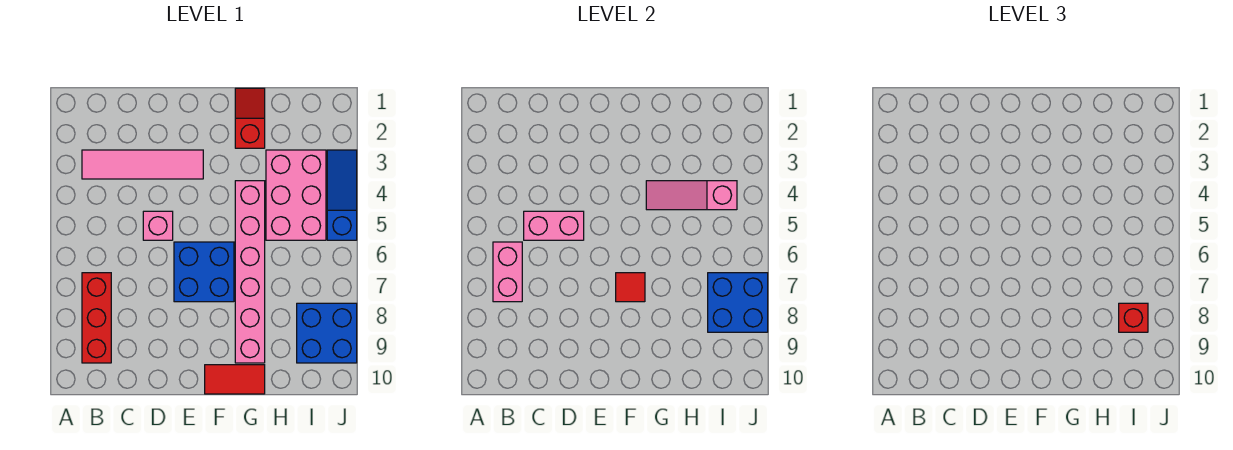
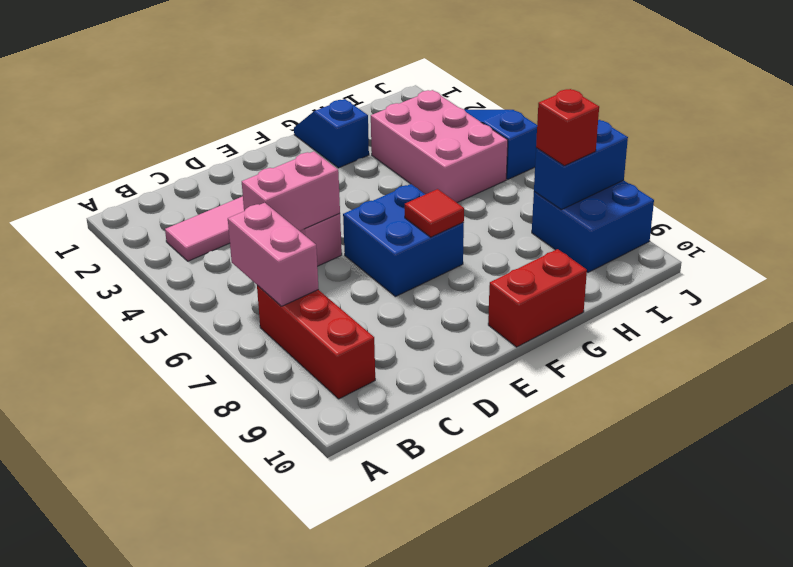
red 1x2 tile [205,365,265,394] -> red 1x2 brick [488,249,587,347]
red 1x2 slope [235,88,265,148] -> blue 1x2 slope [294,99,369,168]
pink 1x6 brick [235,181,265,363] -> none
pink 1x3 slope [646,181,737,210] -> none
blue 2x2 brick [708,273,768,332] -> blue 1x2 brick [534,120,628,210]

